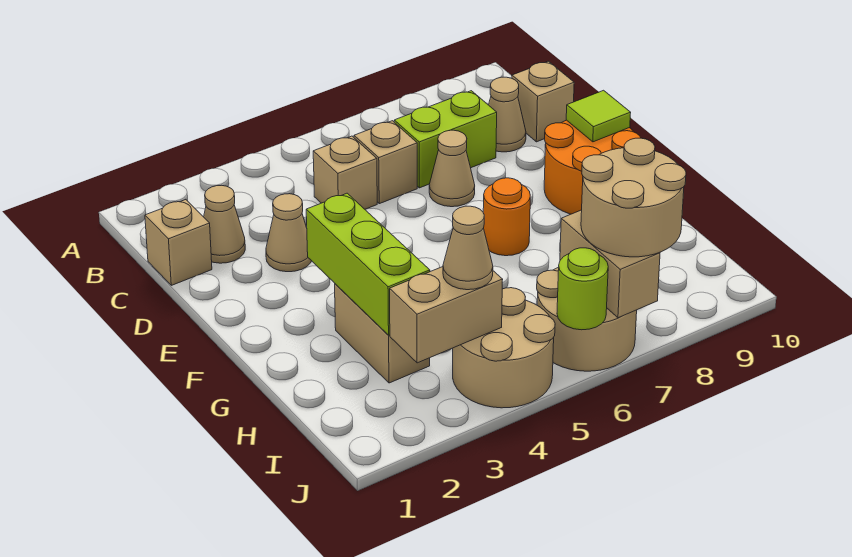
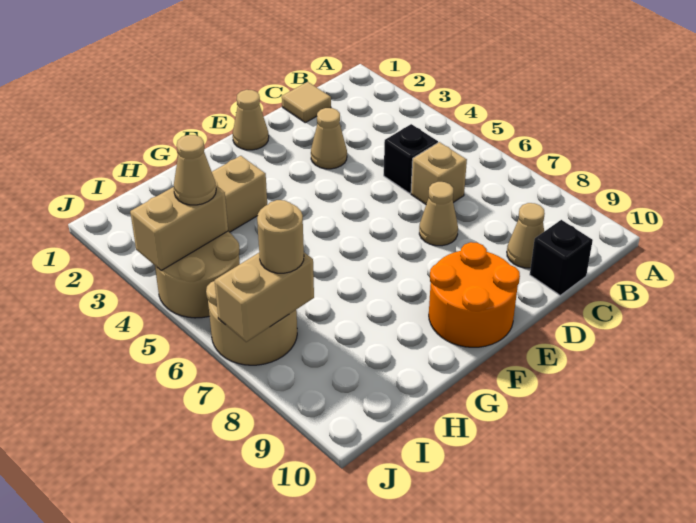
tan 1x1 brick [145,200,212,285] -> tan 1x1 tile [282,82,331,123]
tan 1x1 cone [204,185,245,263] -> tan 1x1 cone moved to [233,90,269,150]
tan 1x1 brick [313,136,377,209] -> black 1x1 brick [384,124,438,193]
lime 1x2 brick [394,91,497,188] -> none
tan 1x1 brick [512,61,574,142] -> black 1x1 brick [530,220,593,295]
lime 1x1 tile [566,90,631,142] -> none
lime 1x3 brick [306,193,430,335] -> none
orange 1x1 round brick [483,178,530,256] -> none
tan 1x2 brick [390,267,503,363] -> tan 1x2 brick turned to [130,186,228,270]
tan 2x2 round brick [581,138,686,257] -> tan 1x1 round brick [257,200,304,273]
lime 1x1 round brick [557,248,608,330] -> none

